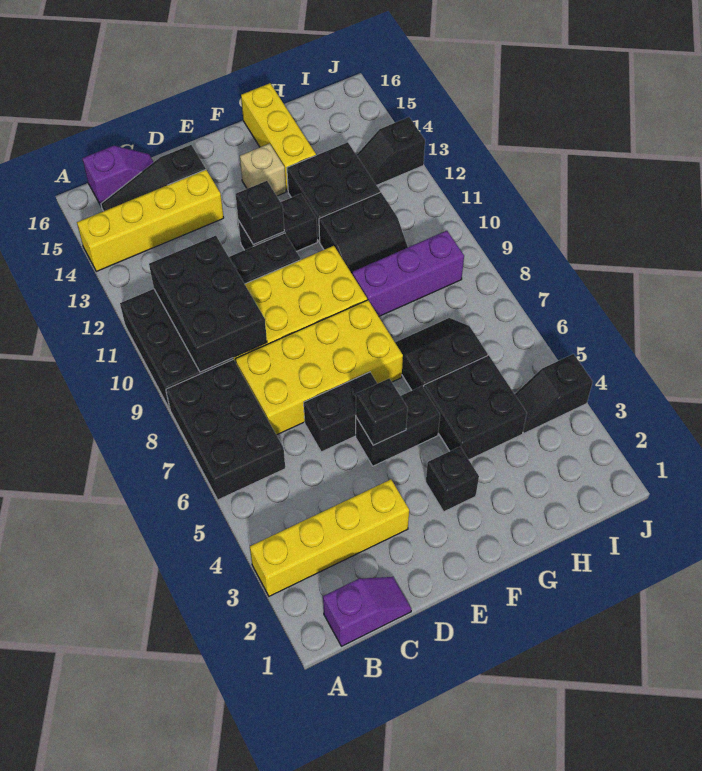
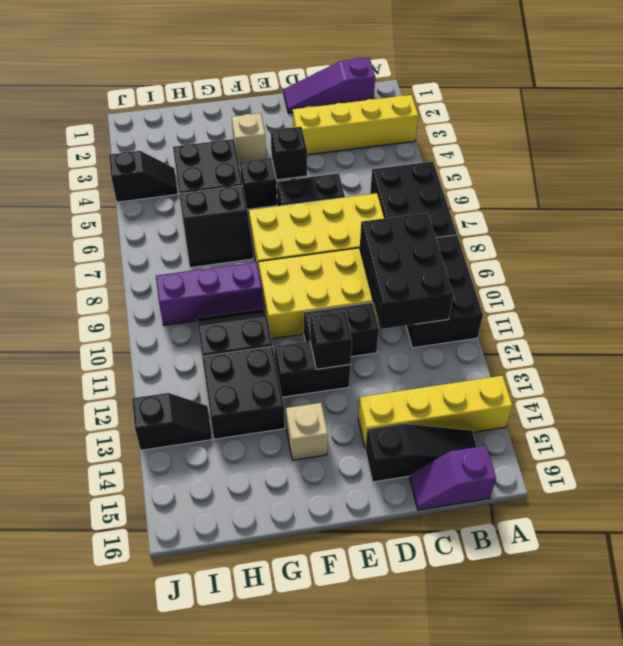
purple 1x2 slope [323,577,411,646] -> purple 1x3 slope [284,57,375,113]
black 1x1 brick [426,447,479,512] -> tan 1x1 brick [232,113,266,163]
yellow 1x3 brick [241,83,316,191] -> none

